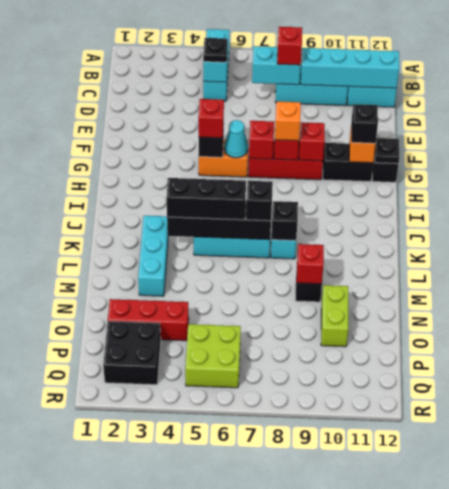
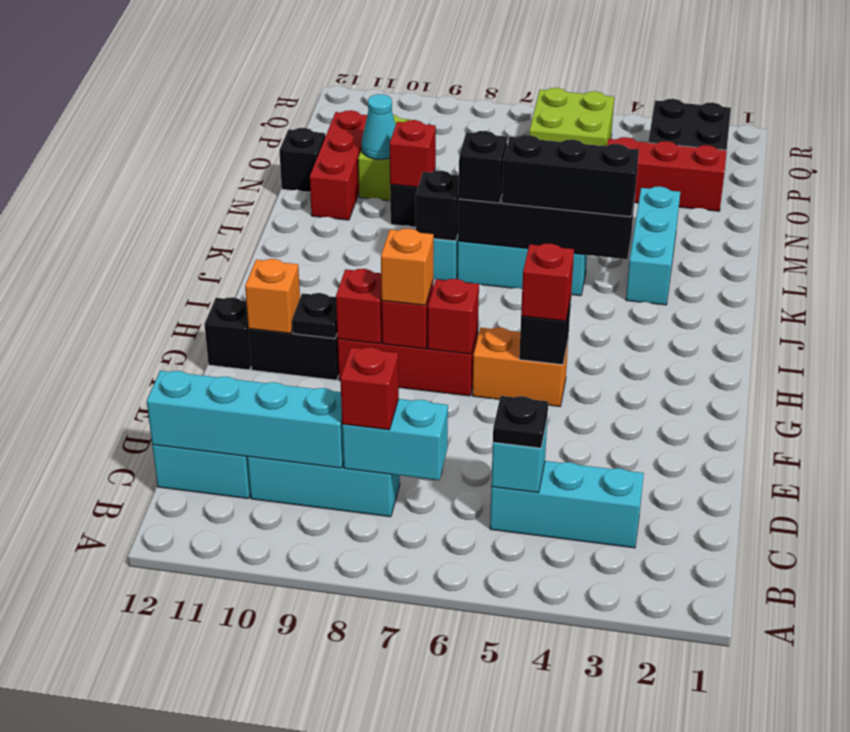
cyan 1x3 brick [203,29,229,101] -> cyan 1x3 brick turned to [490,461,644,548]
cyan 1x1 cone [224,120,248,158] -> cyan 1x1 cone moved to [362,94,396,159]
black 1x1 brick [351,104,378,143] -> black 1x1 brick moved to [279,128,325,192]
black 1x1 plate [374,138,399,164] -> black 1x1 plate moved to [292,293,337,338]
none -> red 1x3 brick [310,110,367,220]

